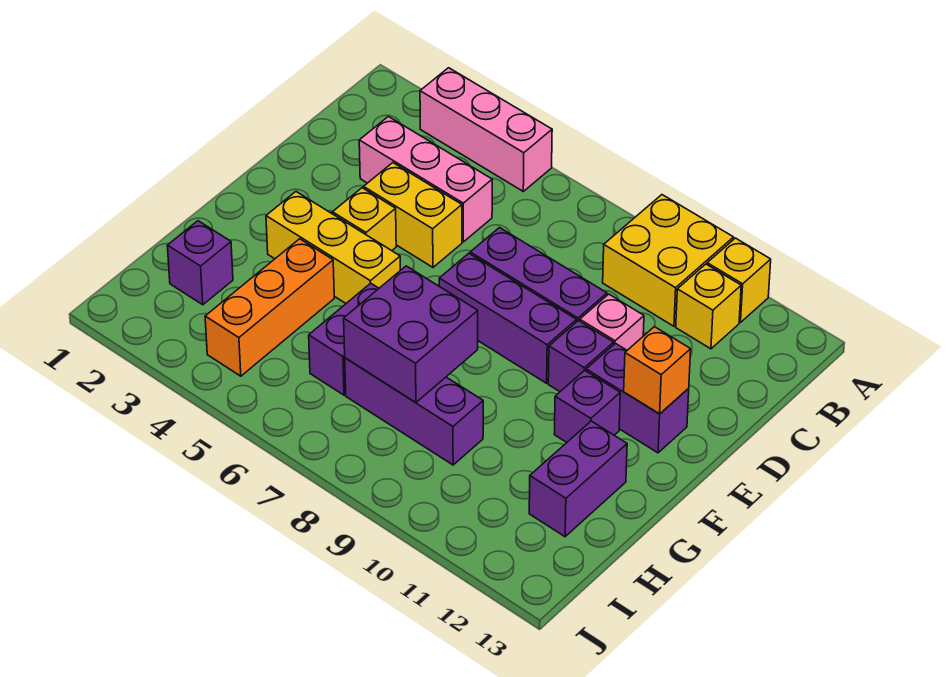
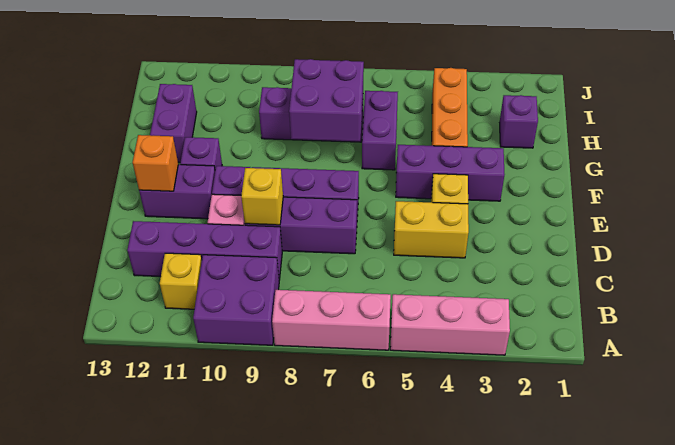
yellow 2x2 brick [603,195,734,326] -> purple 2x2 brick [193,255,279,345]
yellow 1x1 brick [707,238,771,322] -> yellow 1x1 brick moved to [241,168,283,225]
pink 1x3 brick [359,117,492,242] -> pink 1x3 brick moved to [272,290,391,350]
none -> purple 1x4 brick [127,221,282,280]
yellow 1x3 brick [266,192,400,303] -> purple 1x3 brick [396,145,505,201]

